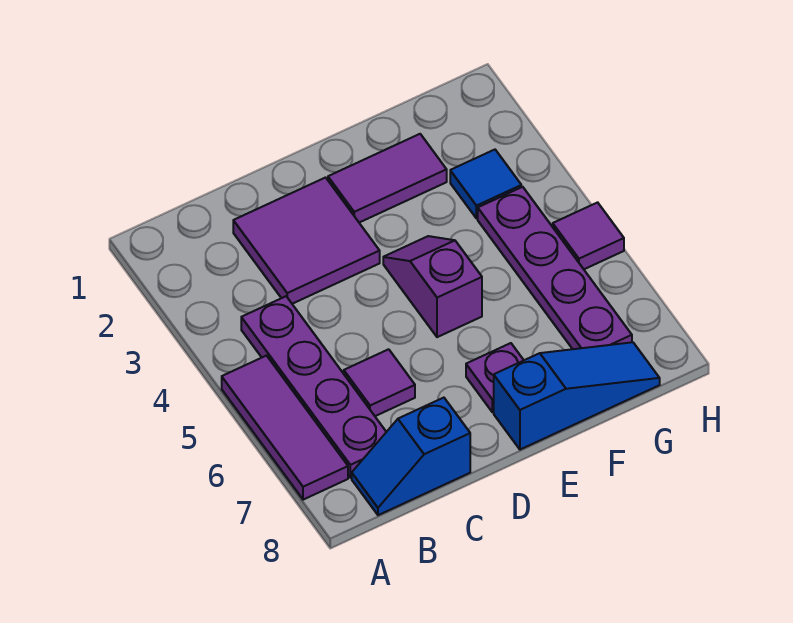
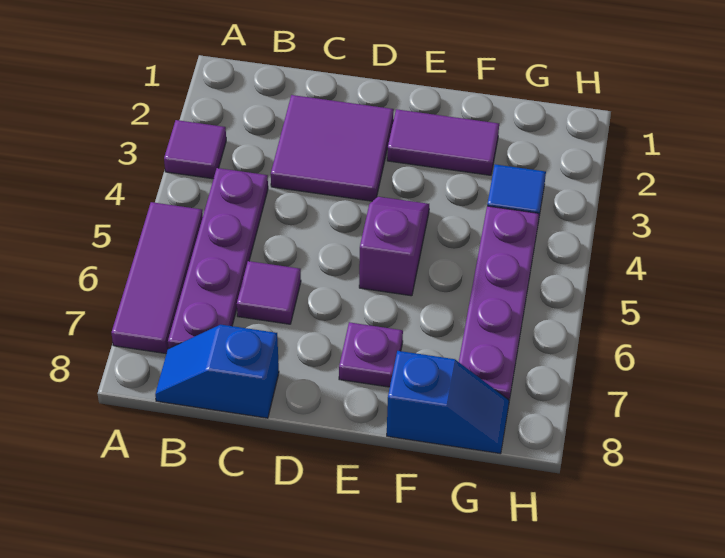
blue 1x3 slope [494,342,660,450] -> blue 1x2 slope [387,351,509,454]
purple 1x1 tile [553,202,624,269] -> purple 1x1 tile moved to [164,120,226,179]

